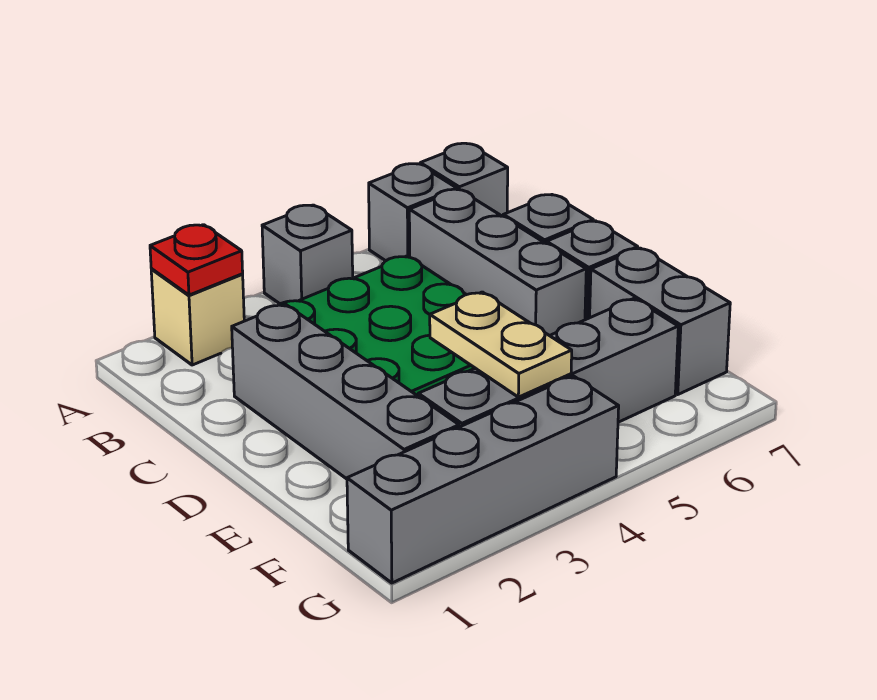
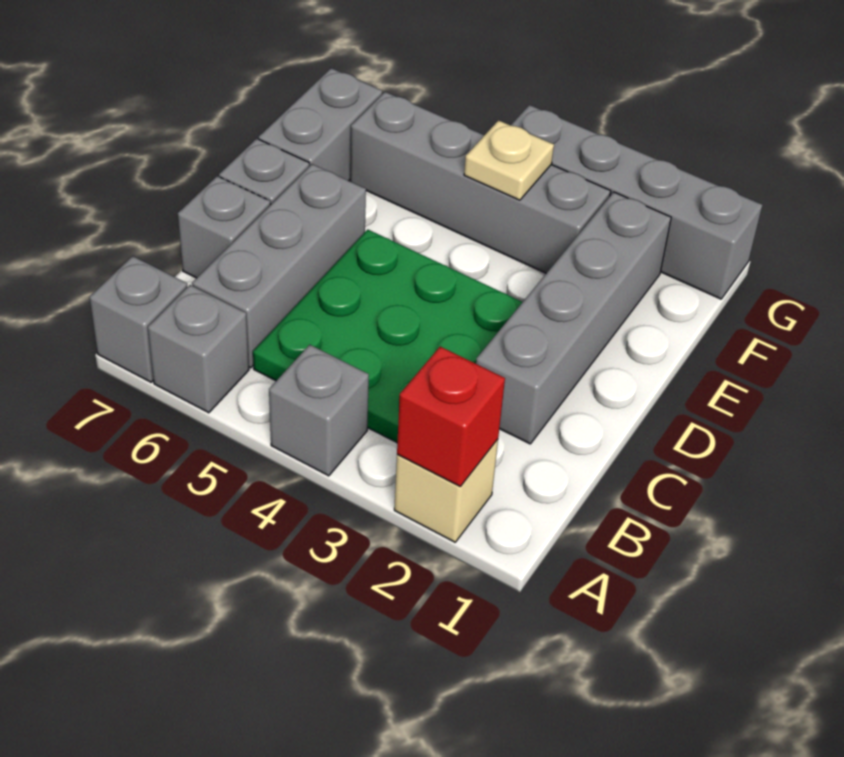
red 1x1 plate [150,225,243,295] -> red 1x1 brick [397,347,505,487]
tan 1x2 plate [430,292,572,397] -> tan 1x1 plate [464,120,554,200]

